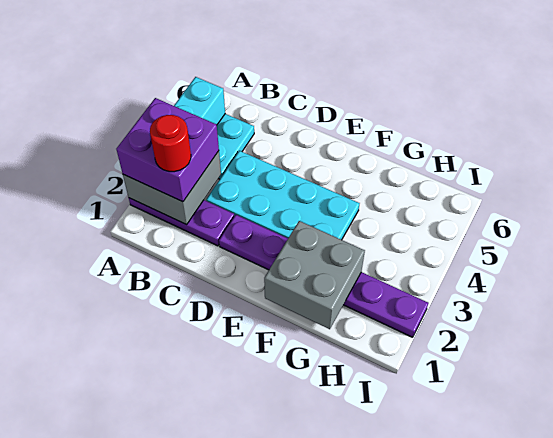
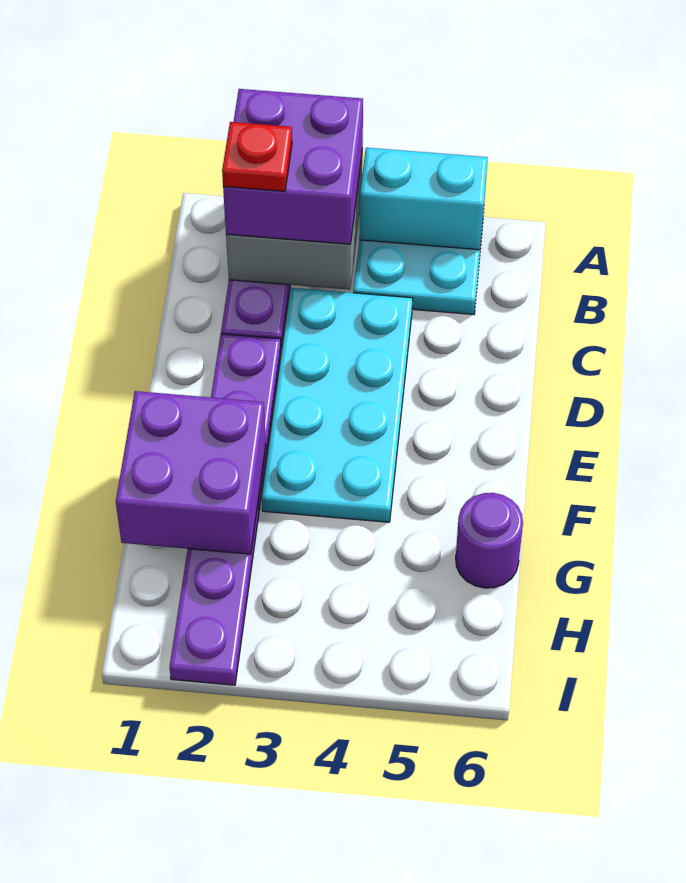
red 1x1 round brick [150,115,191,172] -> red 1x1 plate [222,122,292,191]
grey 2x2 brick [264,221,365,329] -> purple 2x2 brick [116,391,266,554]
none -> purple 1x1 round brick [456,493,523,588]

